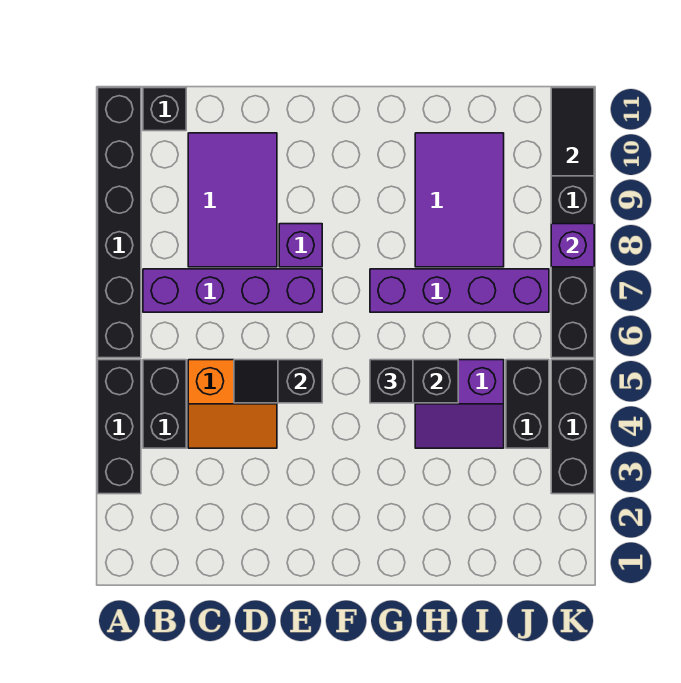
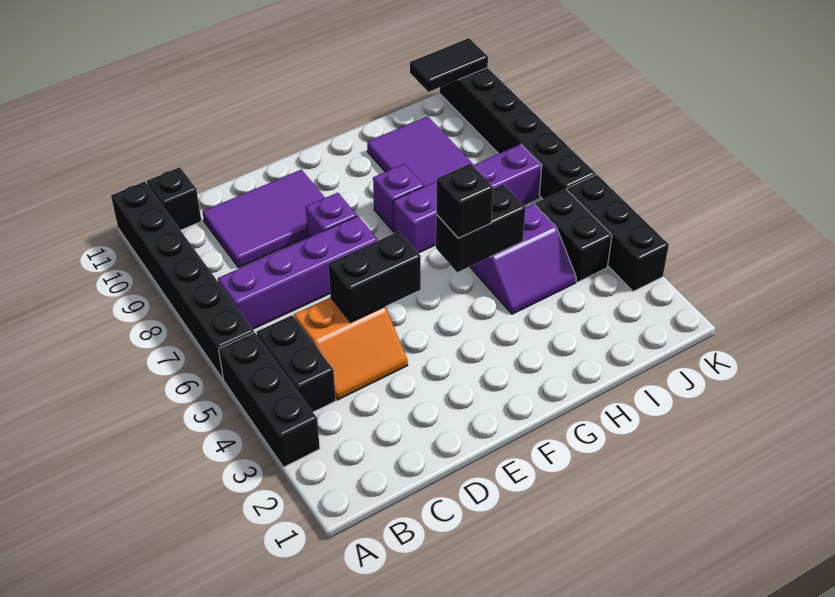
purple 2x3 tile [188,133,277,267] -> purple 2x3 tile turned to [203,170,325,268]
black 1x2 slope [234,360,322,403] -> black 1x2 brick [328,231,421,322]
purple 1x1 brick [551,224,594,267] -> purple 1x1 brick moved to [373,164,424,231]
black 1x2 tile [551,88,594,176] -> black 1x2 tile turned to [410,38,488,92]

